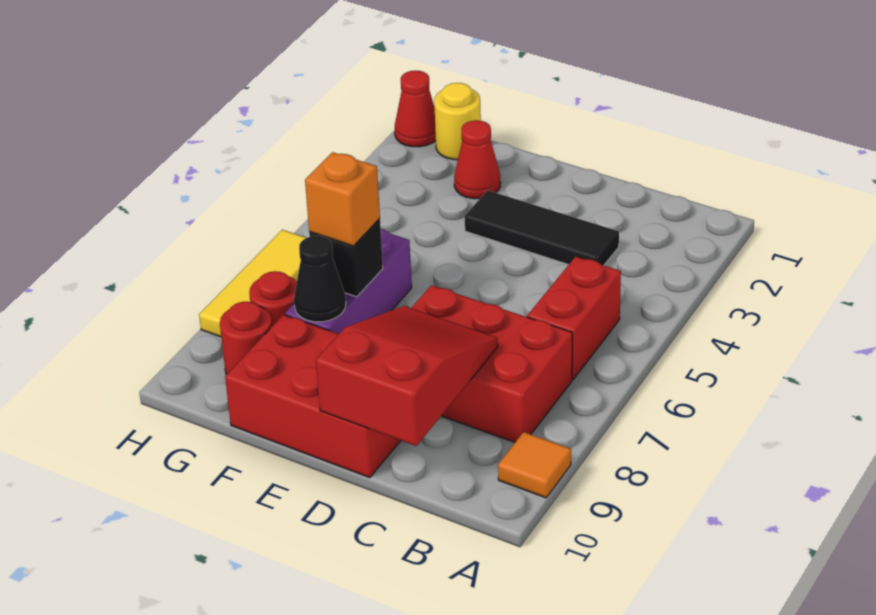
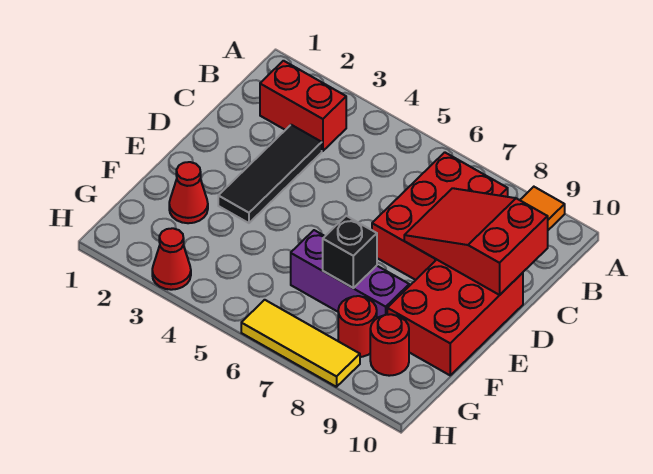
red 1x2 brick [527,257,621,380] -> red 1x2 brick moved to [260,61,346,151]
orange 1x1 brick [305,152,380,246] -> none
black 1x1 cone [294,236,346,322] -> none
yellow 1x1 round brick [434,83,481,160] -> none
red 1x1 cone [395,71,436,147] -> red 1x1 cone moved to [152,228,191,290]

